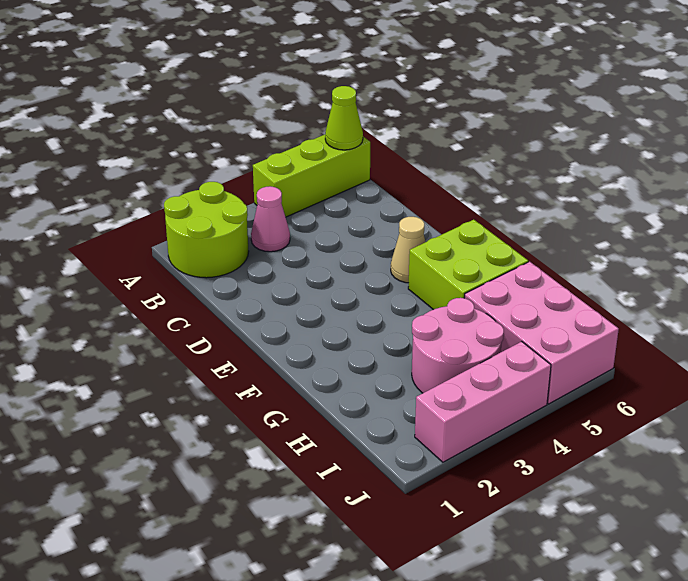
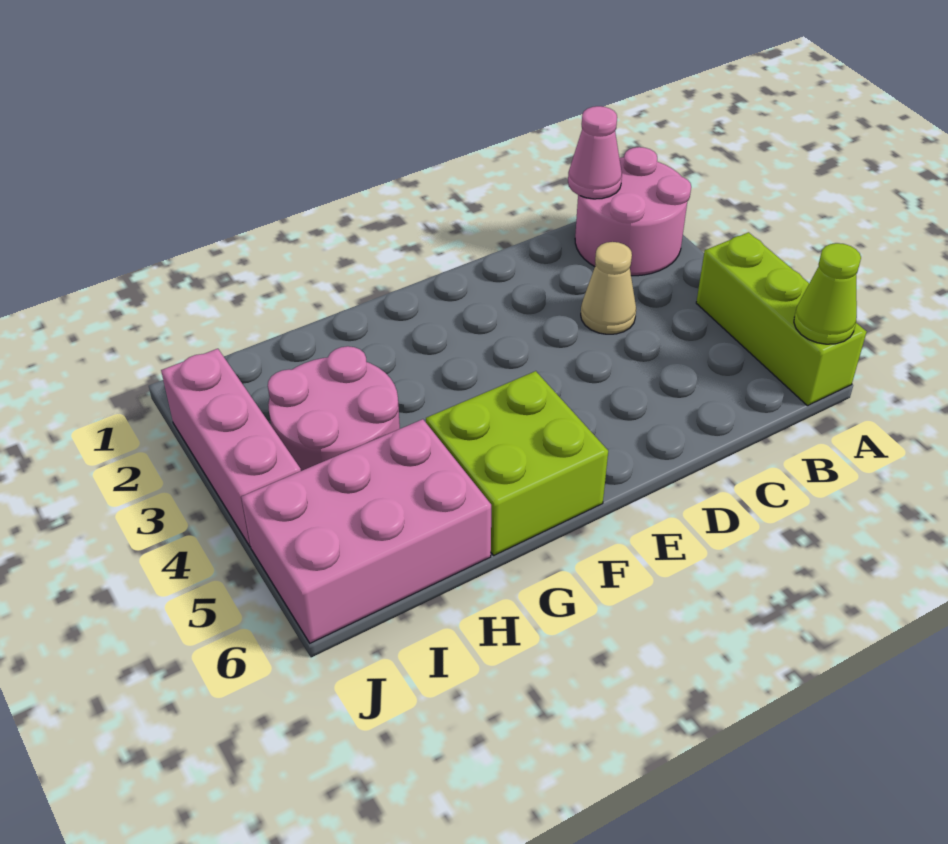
lime 2x2 round brick [164,182,249,278] -> pink 2x2 round brick [575,147,691,276]
pink 1x1 cone [251,186,290,252] -> pink 1x1 cone moved to [568,106,622,199]
tan 1x1 cone [391,217,425,283] -> tan 1x1 cone moved to [581,242,636,334]

